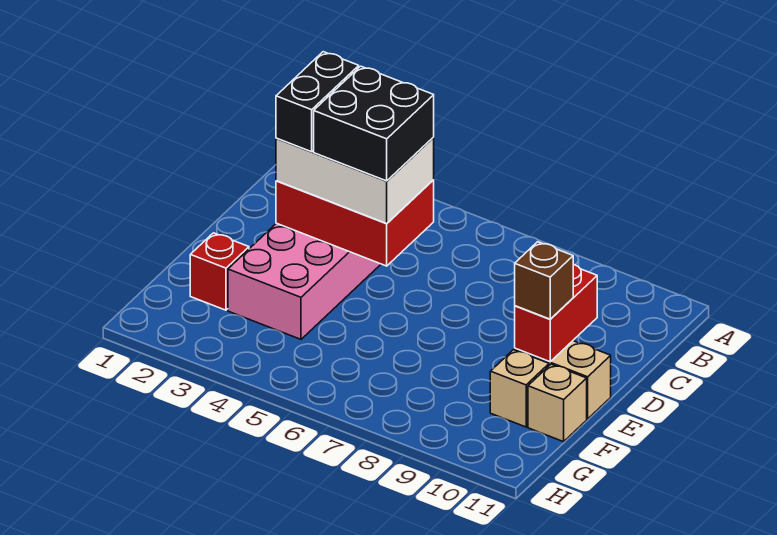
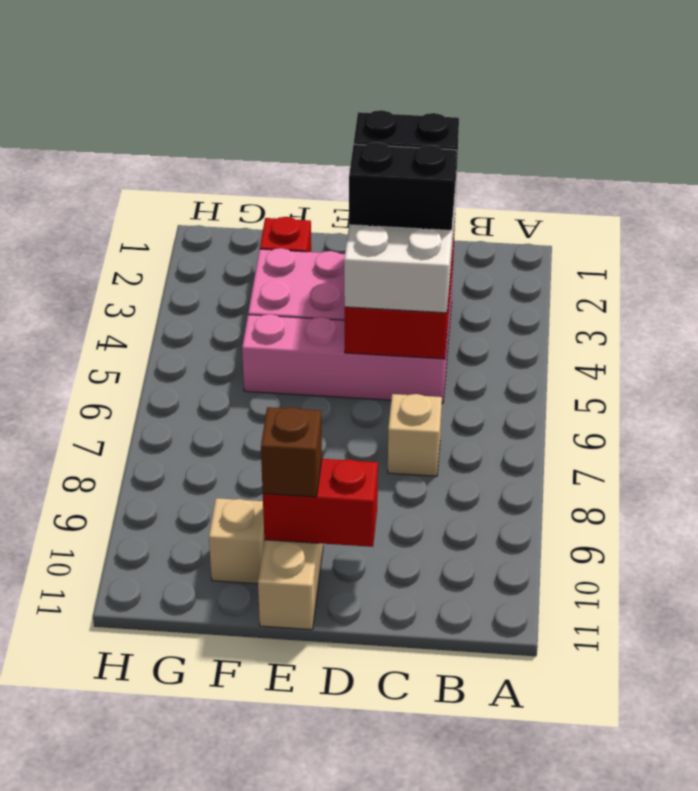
black 2x2 brick [314,66,434,181] -> black 1x2 brick [349,142,456,230]
none -> pink 1x4 brick [242,314,448,403]
tan 1x1 brick [528,364,587,442] -> tan 1x1 brick moved to [388,394,442,476]

